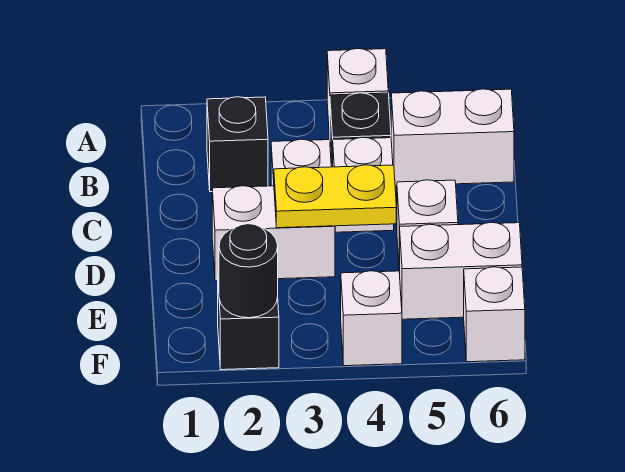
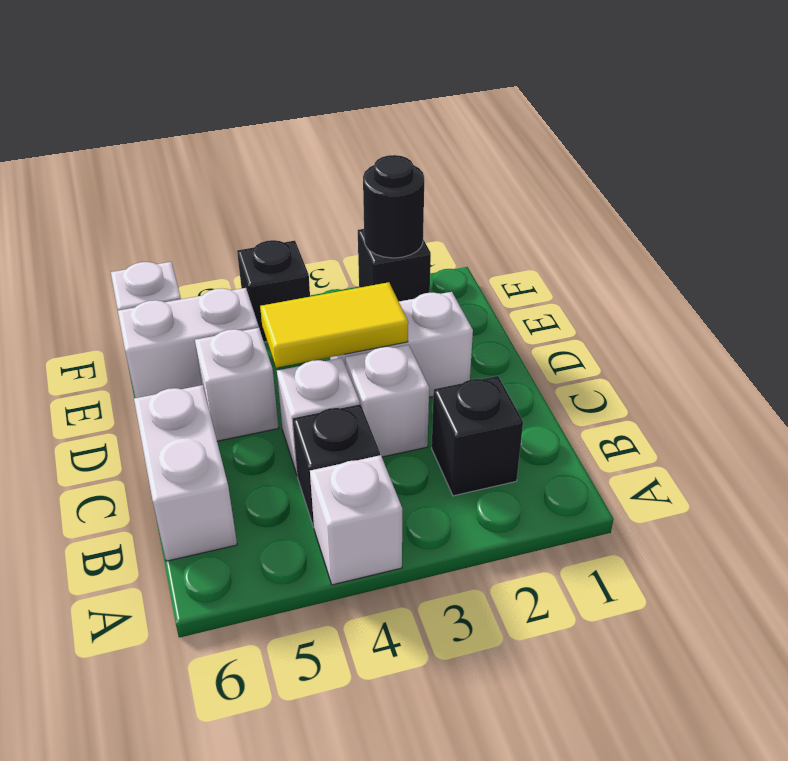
white 1x2 brick [391,89,514,186] -> white 1x2 brick turned to [134,385,237,561]
yellow 1x2 plate [274,165,396,228] -> yellow 1x2 tile [260,282,408,368]
white 1x1 brick [341,271,402,366] -> black 1x1 brick [237,240,310,342]

